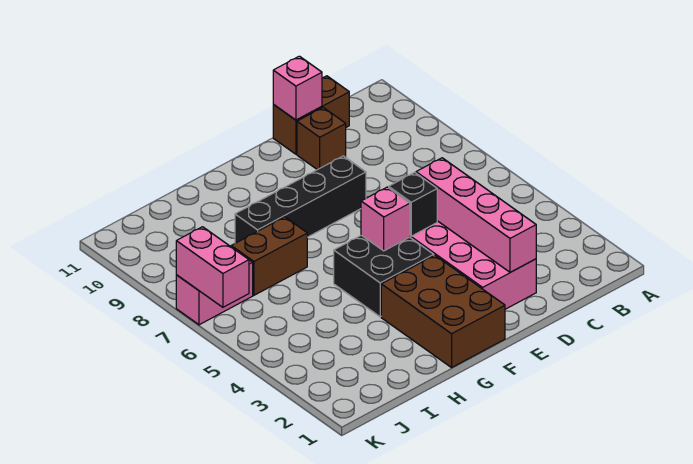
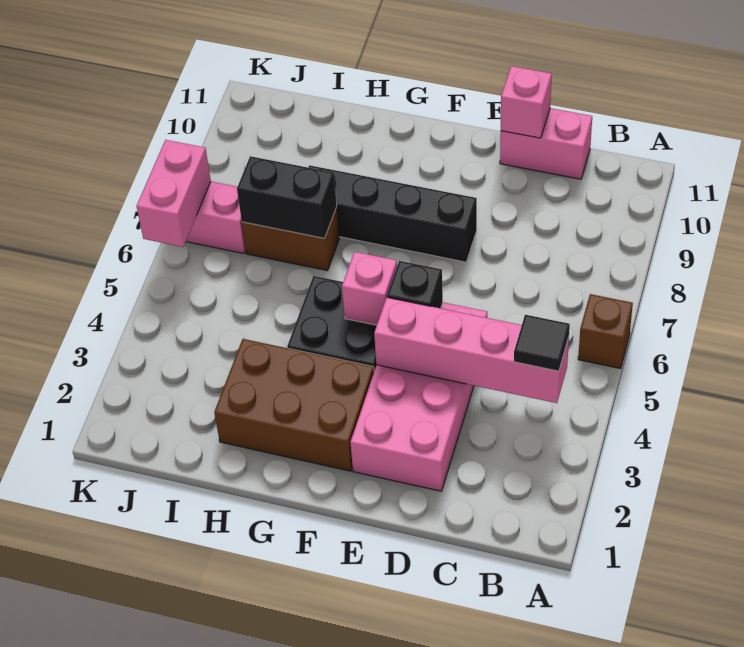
none -> black 1x1 tile [514,315,570,371]
brown 1x2 brick [273,76,349,154] -> pink 1x2 brick [500,108,592,179]
pink 1x4 brick [416,158,536,272] -> pink 1x4 brick turned to [374,297,569,403]
brown 1x1 brick [297,108,346,170] -> brown 1x1 brick moved to [578,294,633,369]
brown 2x3 brick [381,255,505,368] -> brown 2x3 brick turned to [214,339,374,471]
none -> black 1x2 brick [237,156,337,238]

